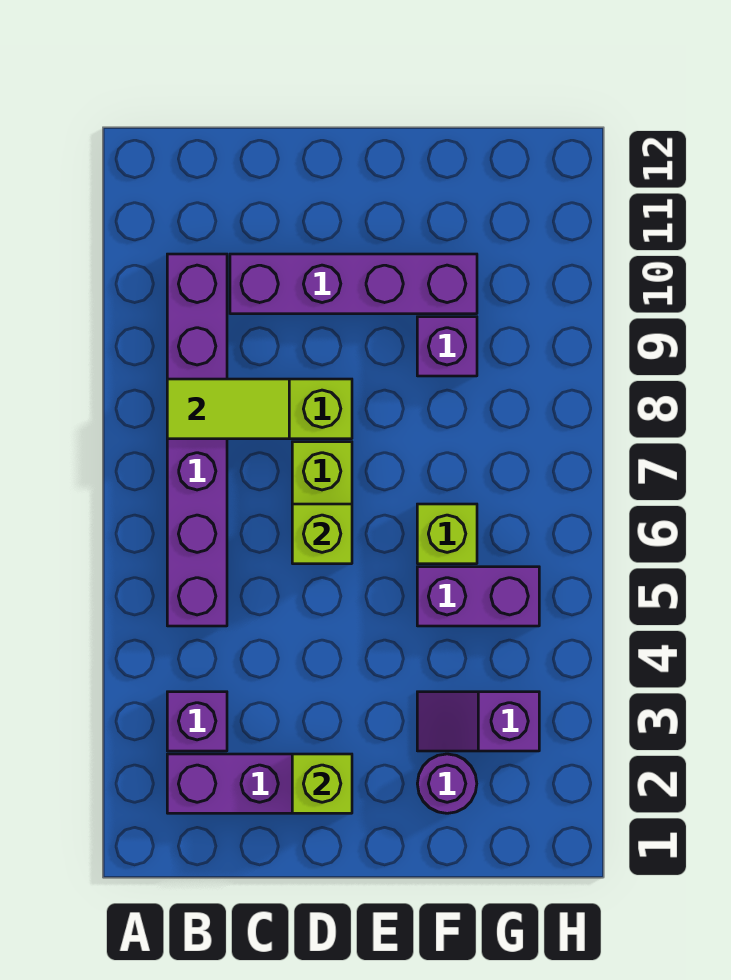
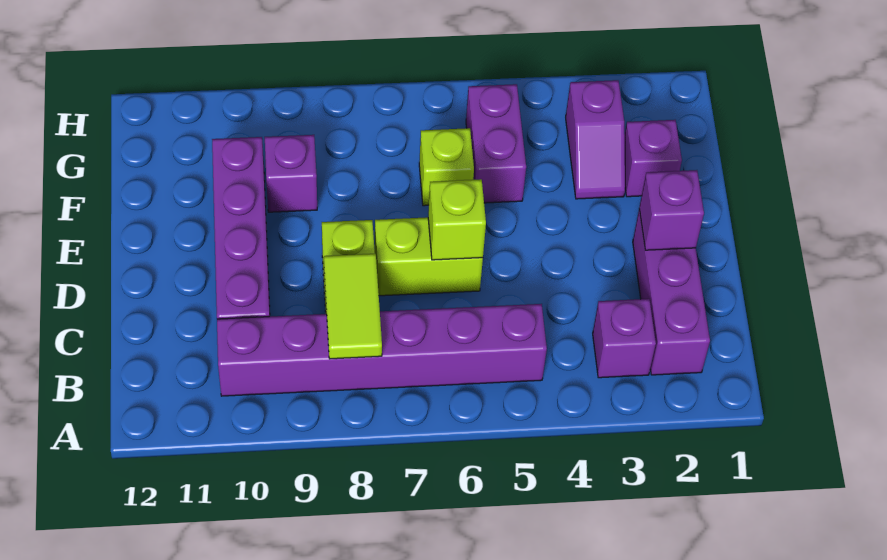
lime 1x1 brick [292,754,352,813] -> purple 1x1 brick [639,170,704,250]
purple 1x1 round brick [417,754,477,813] -> purple 1x1 brick [625,120,682,197]

